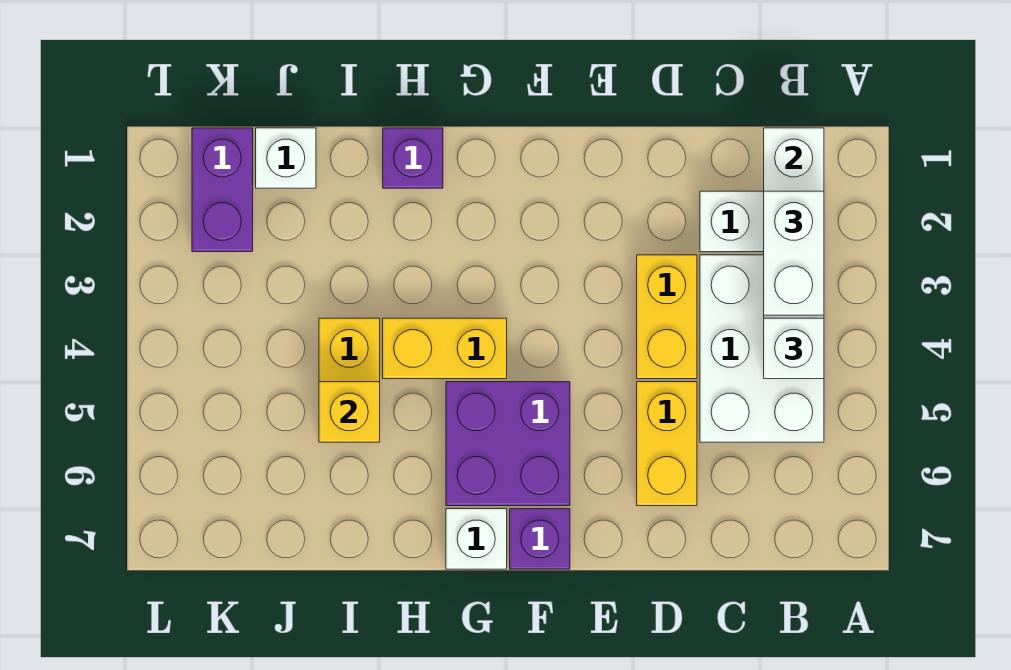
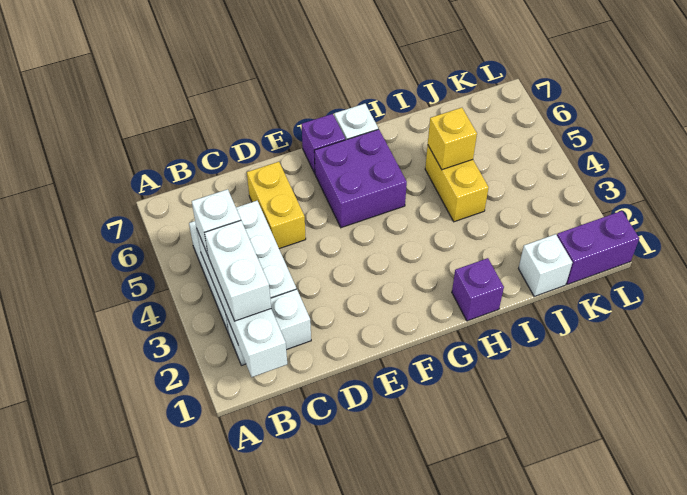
yellow 1x2 brick [637,255,697,379] -> none
yellow 1x2 brick [383,318,507,379] -> none
purple 1x2 brick [192,128,253,252] -> purple 1x2 brick turned to [557,211,639,284]

